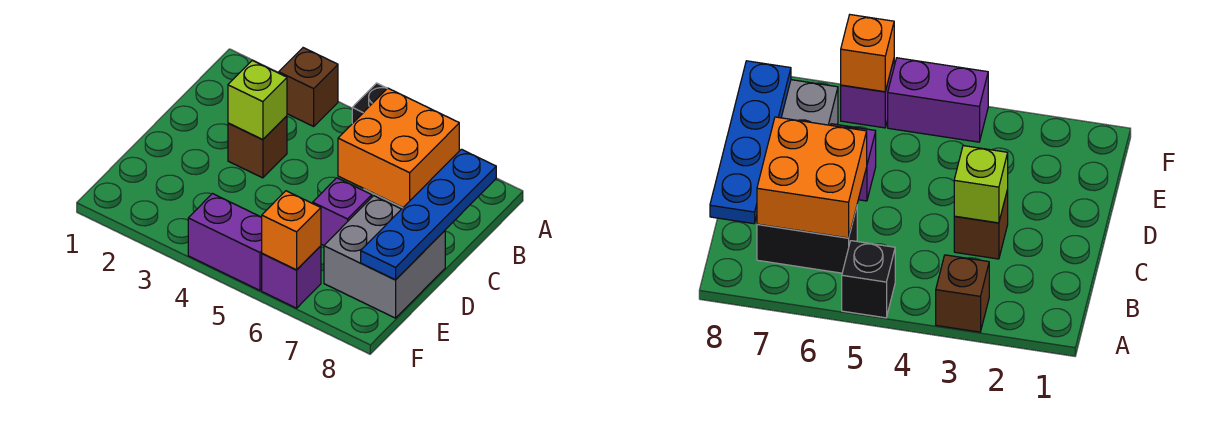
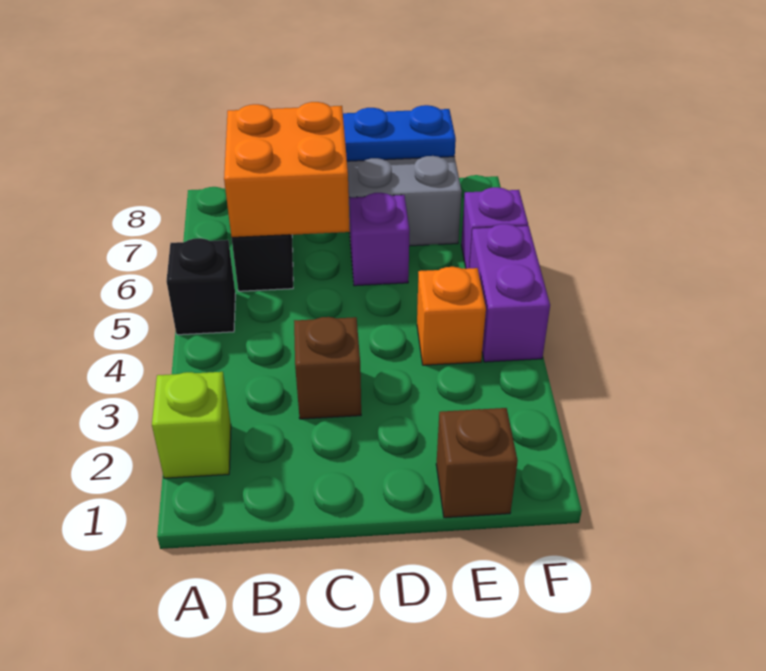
brown 1x1 brick [279,48,338,126] -> brown 1x1 brick moved to [436,408,518,518]
lime 1x1 brick [228,61,287,140] -> lime 1x1 brick moved to [152,372,231,478]
orange 1x1 brick [262,191,321,270] -> orange 1x1 brick moved to [417,267,486,365]

